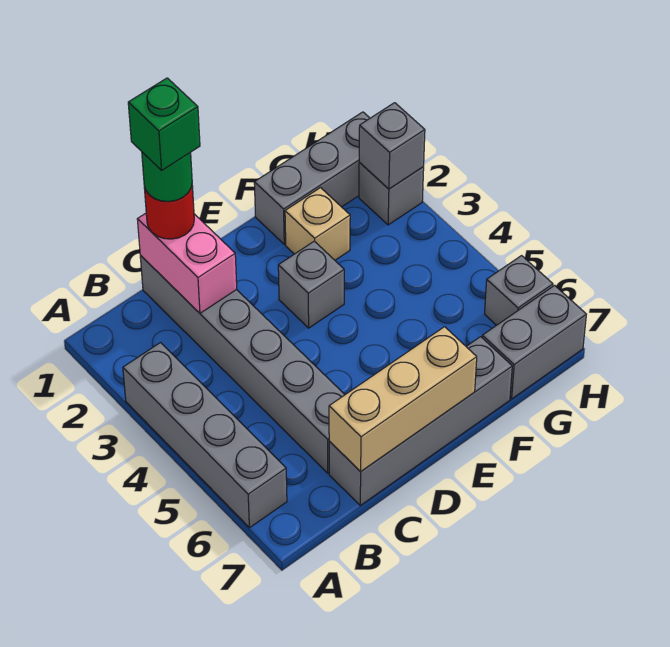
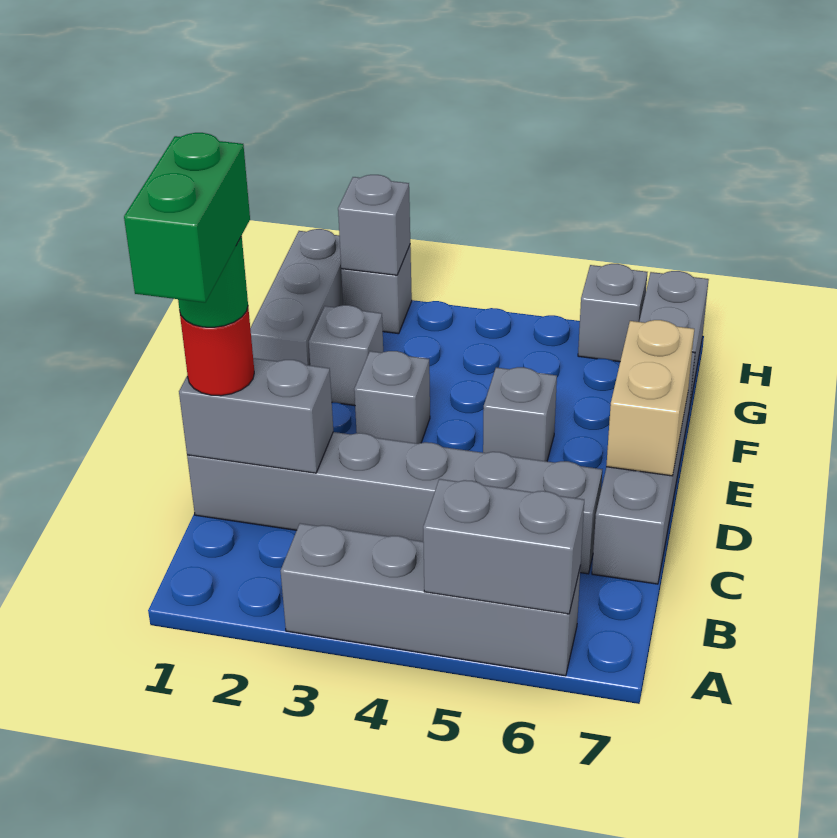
none -> grey 1x2 brick [423,479,584,614]
pink 1x2 brick [137,213,237,313] -> grey 1x2 brick [179,358,333,473]
green 1x1 brick [128,78,200,170] -> green 1x2 brick [124,133,250,303]
tan 1x3 brick [329,327,477,472] -> tan 1x2 brick [606,320,694,476]
none -> grey 1x1 brick [483,367,557,461]
tan 1x1 brick [285,188,350,260] -> grey 1x1 brick [309,305,383,406]

